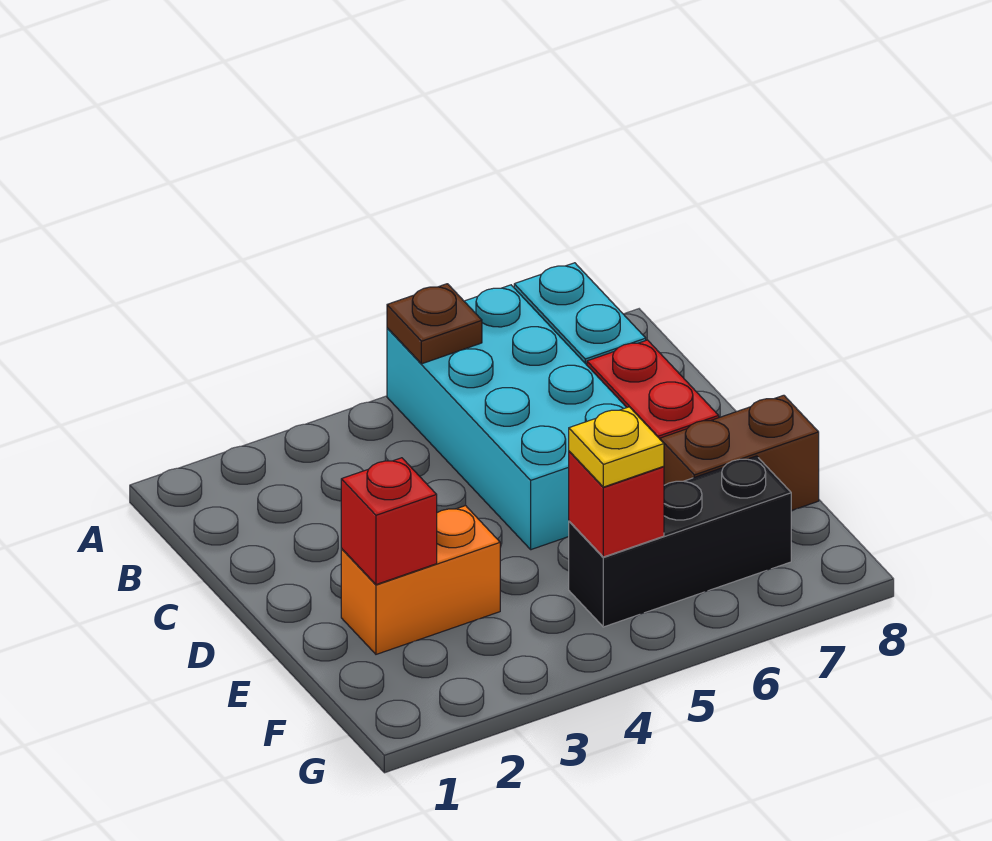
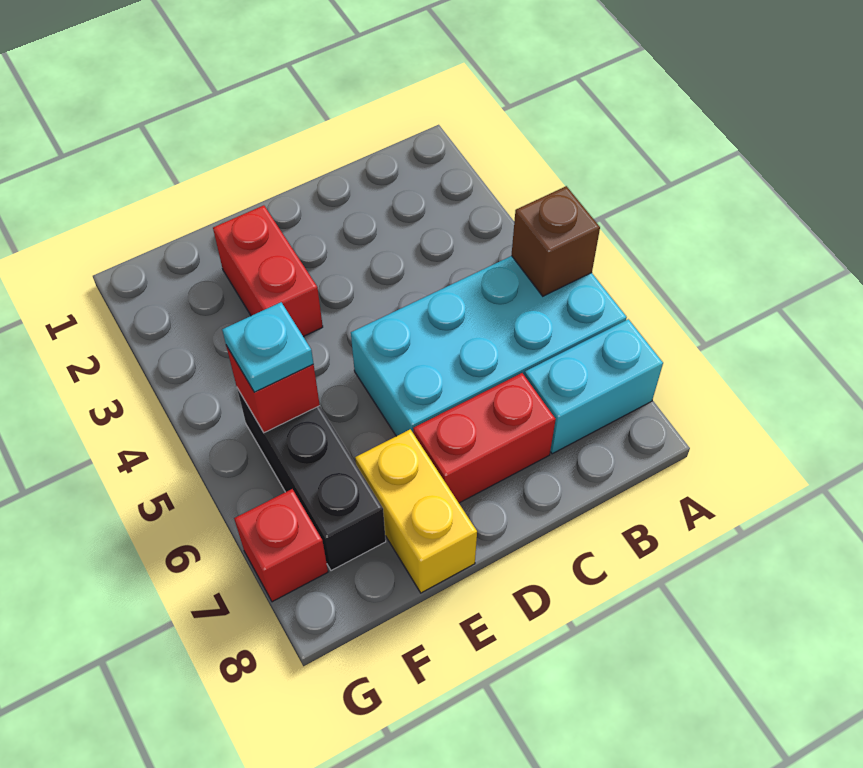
brown 1x1 plate [387,284,482,364] -> brown 1x1 brick [511,186,600,296]
orange 1x2 brick [341,506,500,654] -> red 1x2 brick [213,205,323,337]
red 1x1 brick [341,458,437,585] -> red 1x1 brick moved to [234,489,328,602]
brown 1x2 brick [660,395,819,511] -> yellow 1x2 brick [355,429,477,593]
yellow 1x1 plate [569,407,664,487] -> cyan 1x1 plate [222,302,313,392]

